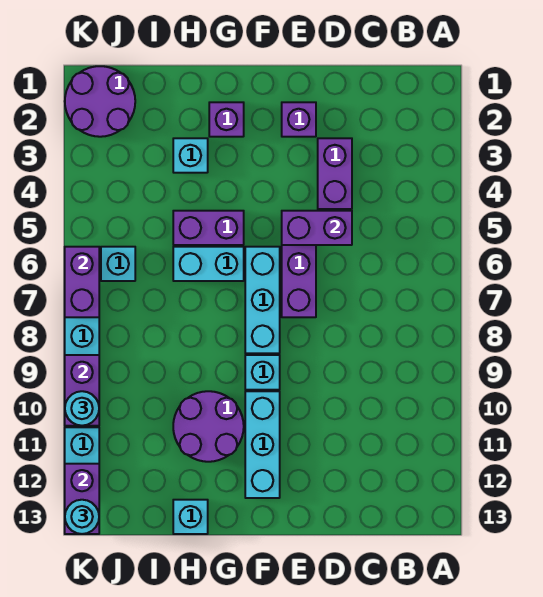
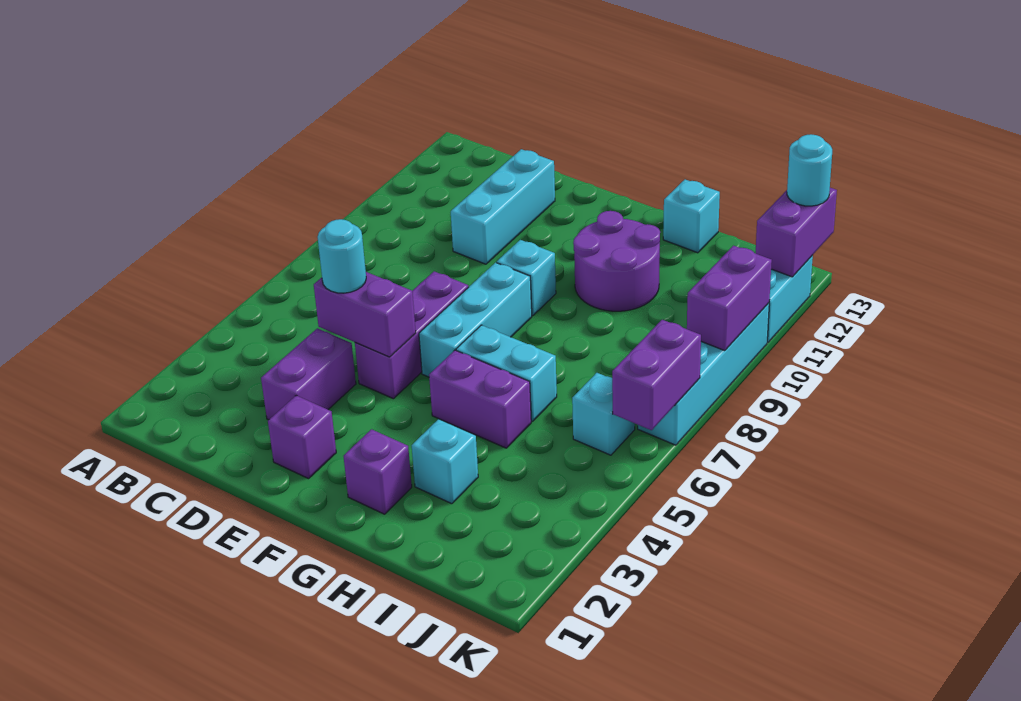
cyan 1x3 brick [245,391,280,498] -> cyan 1x3 brick moved to [451,149,555,264]
purple 2x2 round brick [65,66,135,137] -> none
cyan 1x1 round brick [65,391,99,426] -> cyan 1x1 round brick moved to [318,219,366,293]

